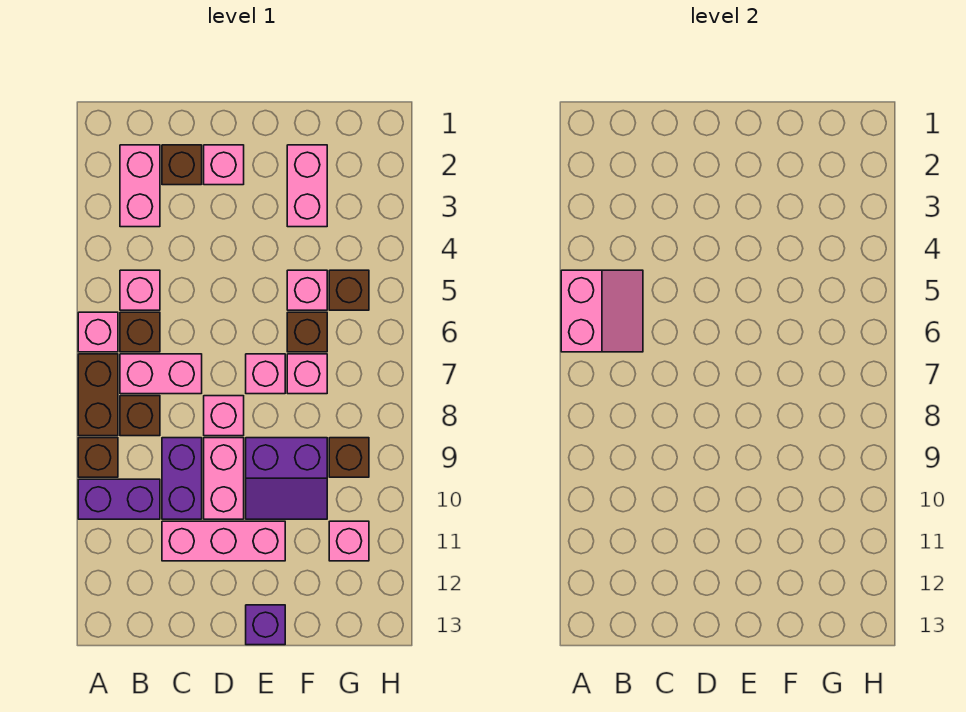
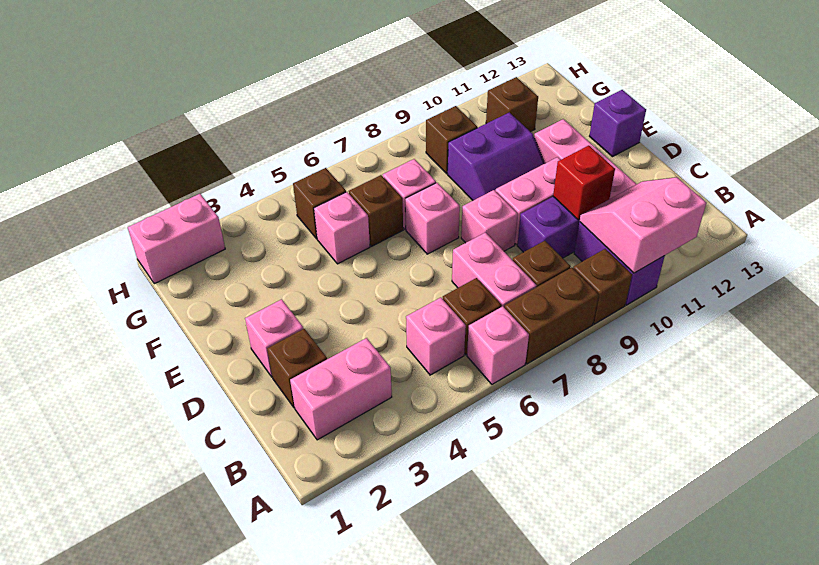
pink 2x2 slope [561,270,643,352] -> pink 2x2 slope moved to [579,177,706,273]
none -> red 1x1 brick [553,146,615,220]
purple 2x2 slope [246,438,327,519] -> purple 2x2 slope turned to [448,112,545,200]
pink 1x2 brick [287,145,327,227] -> pink 1x2 brick moved to [128,194,225,284]
pink 1x1 brick [329,521,369,561] -> brown 1x1 brick [486,77,538,132]

